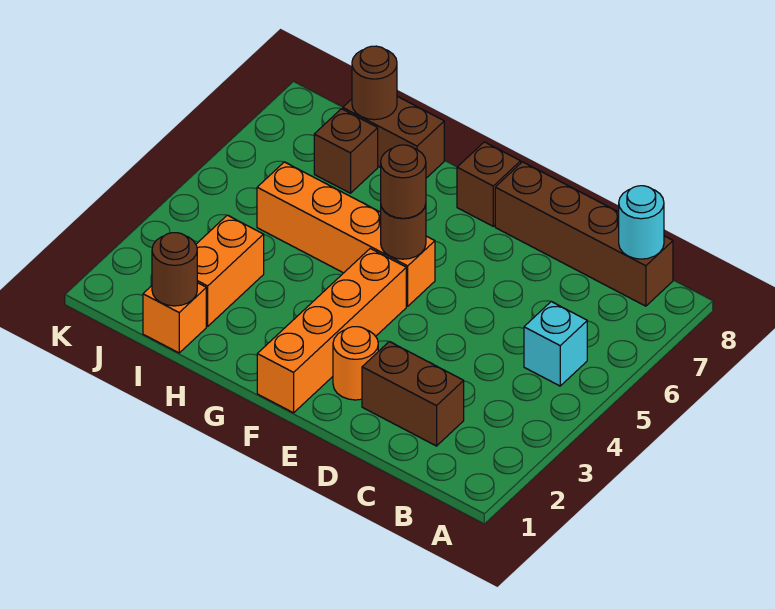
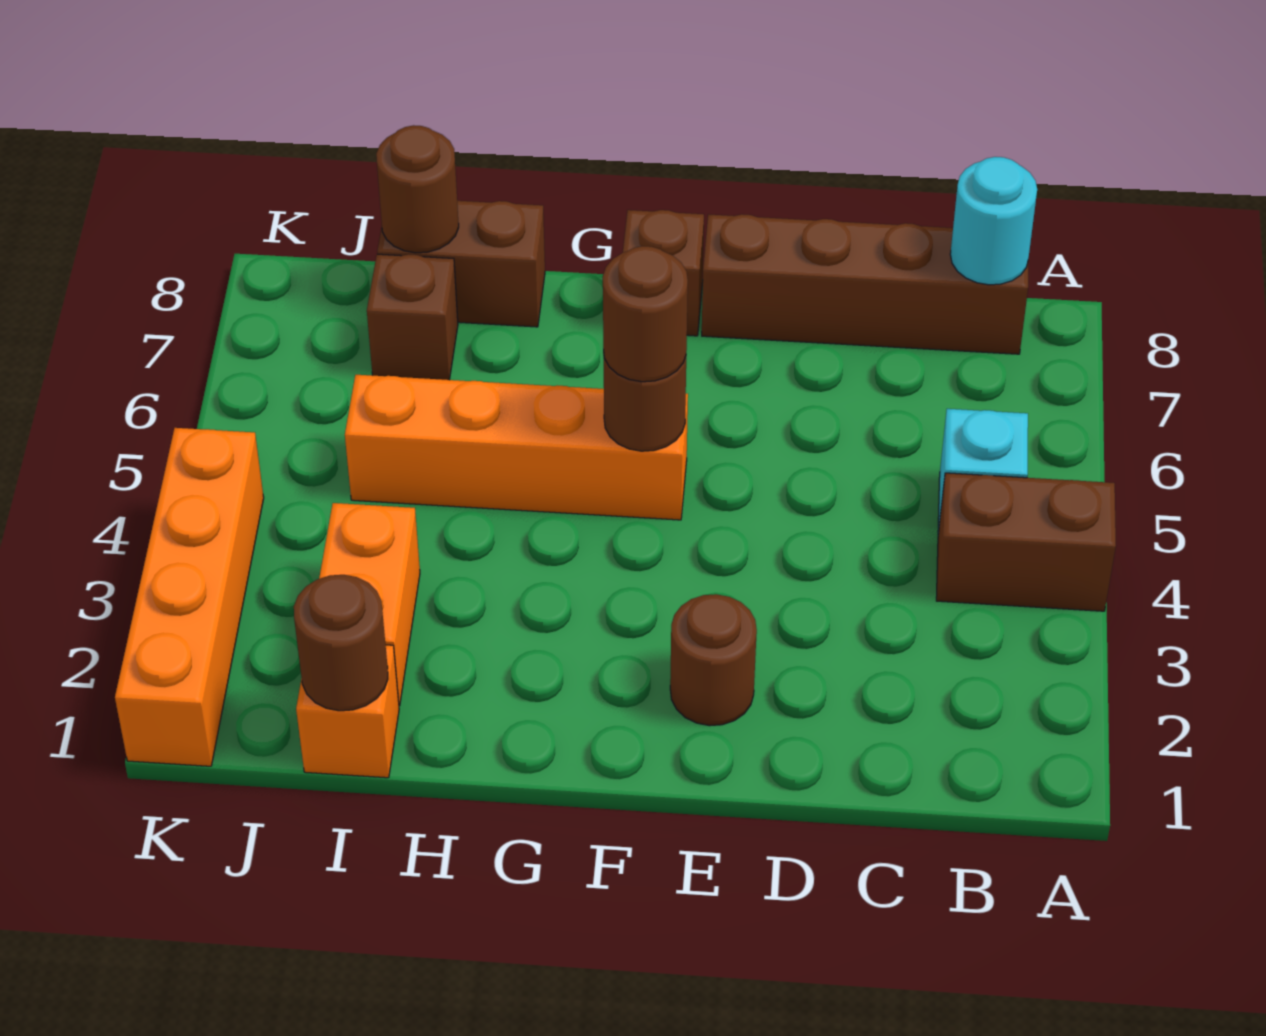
brown 1x2 brick [362,342,464,446] -> brown 1x2 brick moved to [936,473,1116,611]
orange 1x1 round brick [333,327,378,400] -> brown 1x1 round brick [670,594,757,726]
orange 1x4 brick [257,249,406,413] -> orange 1x4 brick moved to [115,428,264,766]

